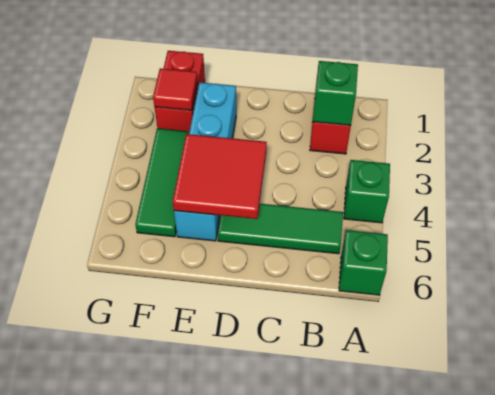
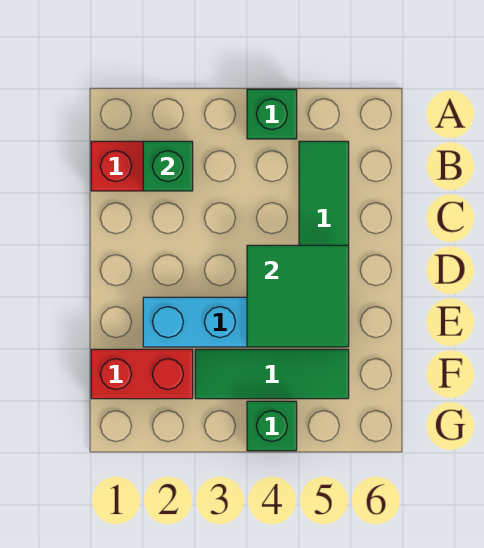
green 1x1 brick [339,230,388,295] -> green 1x1 brick moved to [247,401,297,451]
red 2x2 tile [173,134,267,219] -> green 2x2 tile [247,245,349,347]
red 1x1 tile [153,68,197,110] -> none

